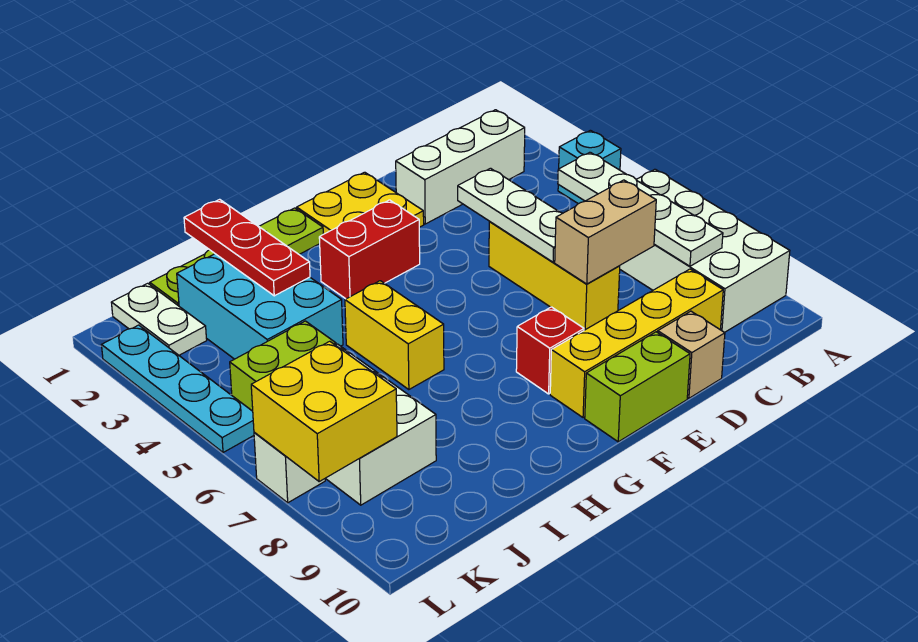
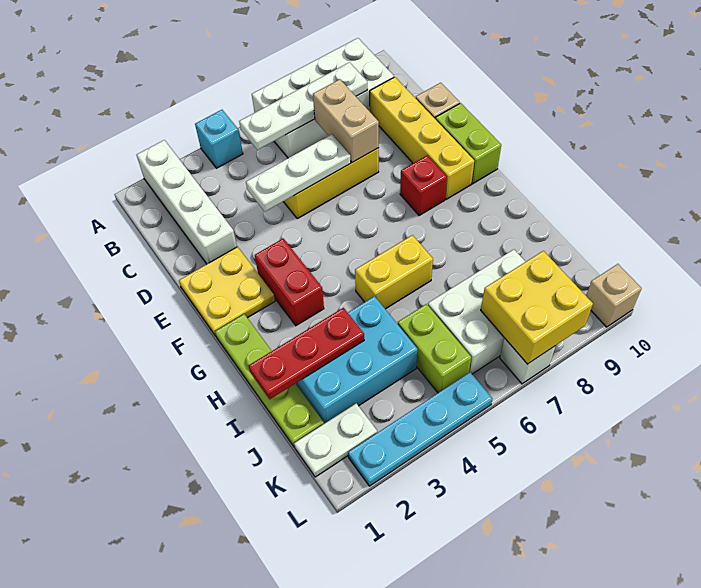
white 1x3 brick [396,110,525,224] -> white 1x4 brick [137,140,237,264]
none -> tan 1x1 brick [586,264,642,327]

